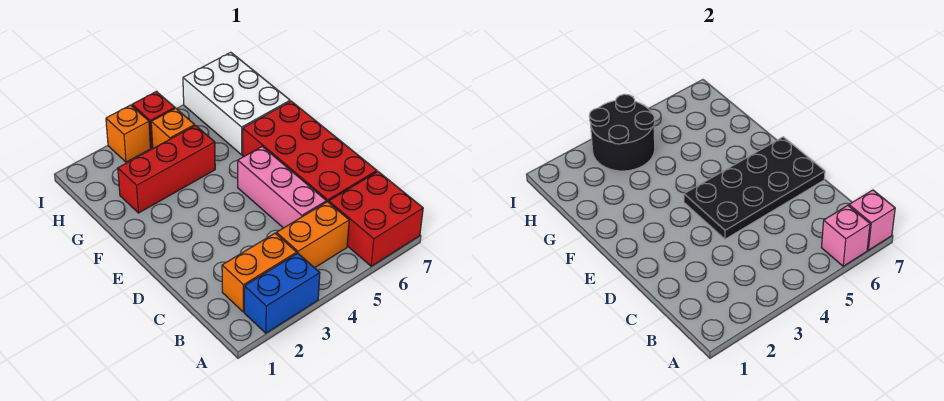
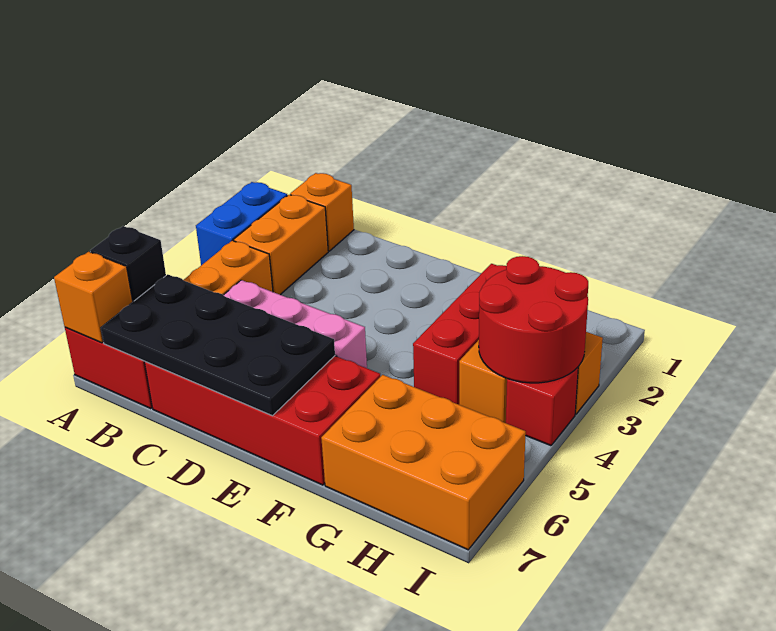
pink 1x1 brick [821,205,870,266] -> black 1x1 brick [90,226,166,302]
pink 1x1 brick [849,190,895,250] -> orange 1x1 brick [54,252,132,343]
none -> orange 1x1 brick [290,173,354,251]
black 2x4 plate [684,137,825,239] -> black 2x4 plate turned to [101,274,335,416]
white 2x3 brick [183,52,290,155] -> orange 2x3 brick [321,375,526,550]
black 2x2 round brick [589,94,655,171] -> red 2x2 round brick [479,256,588,383]

